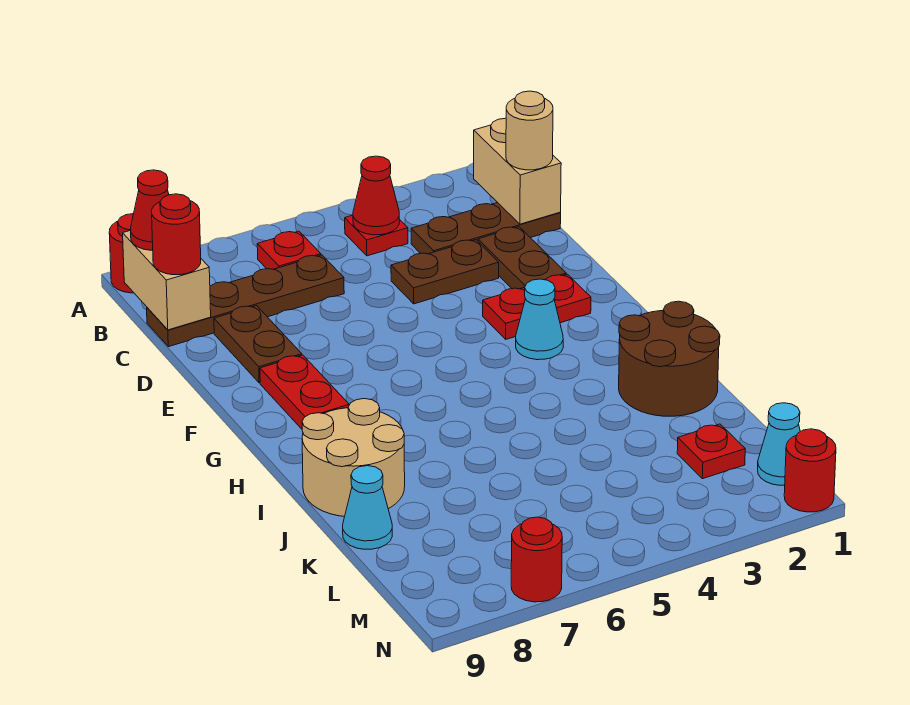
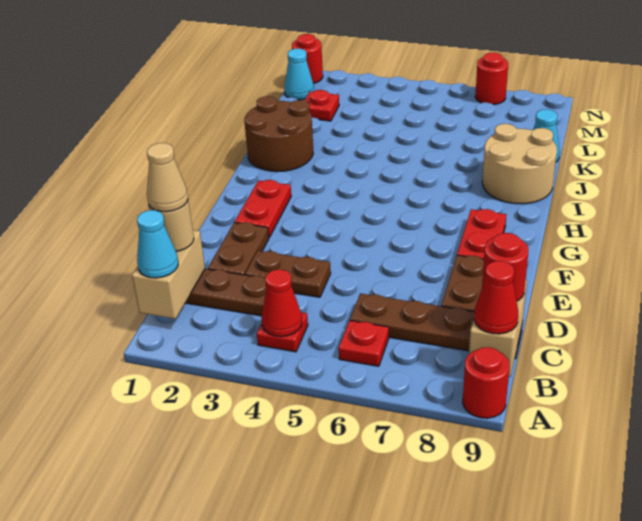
none -> tan 1x1 cone [147,143,188,212]
red 1x2 plate [483,274,591,339] -> red 1x2 plate turned to [235,180,291,237]
cyan 1x1 cone [516,279,563,360] -> cyan 1x1 cone moved to [137,210,178,278]

